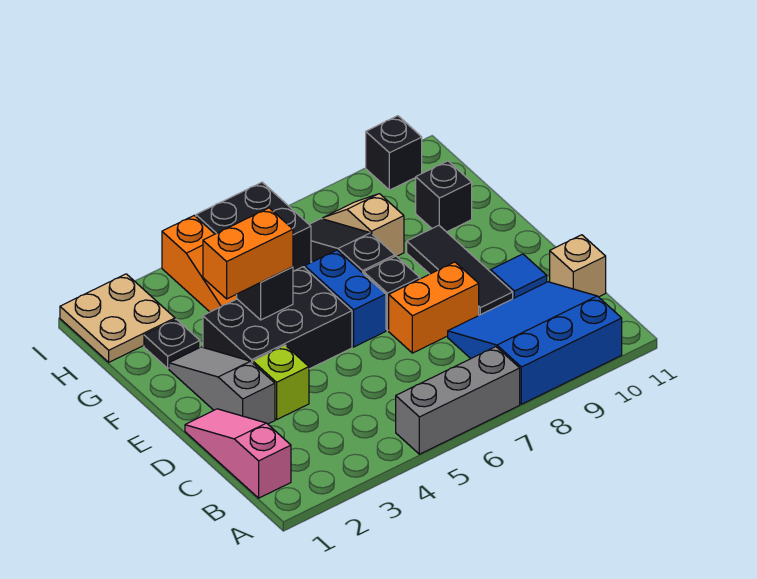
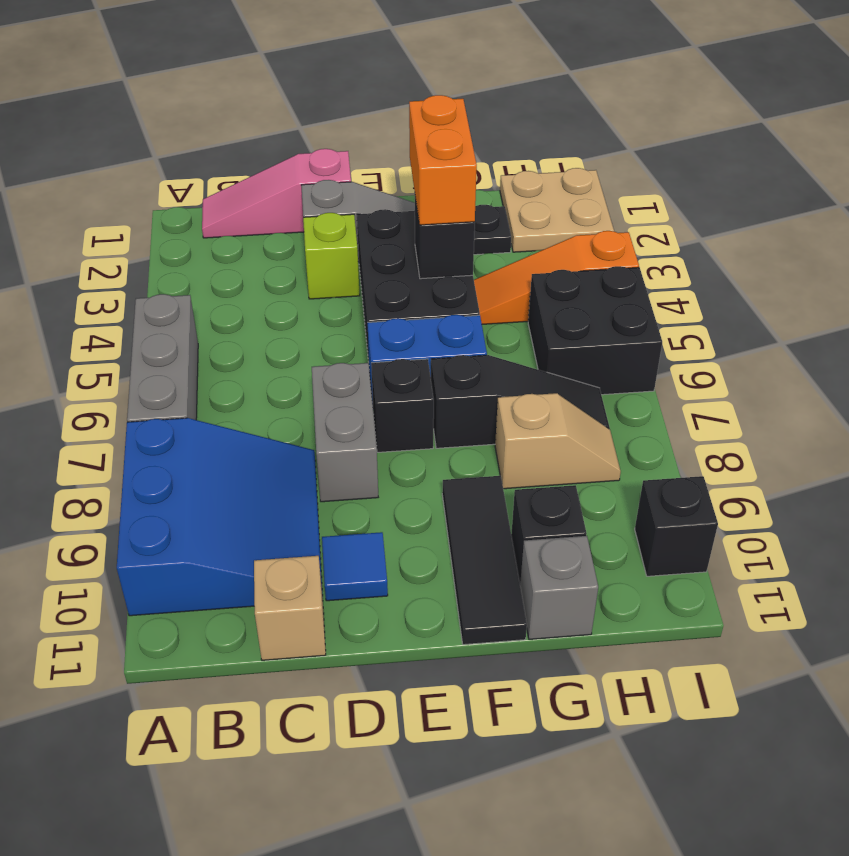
pink 1x3 slope [185,409,291,498] -> pink 1x3 slope turned to [202,149,351,238]
orange 1x2 brick [389,262,479,353] -> grey 1x2 brick [312,363,378,502]
black 1x3 tile [407,225,513,315] -> black 1x3 tile turned to [442,476,527,645]
none -> grey 1x1 brick [520,536,598,639]

